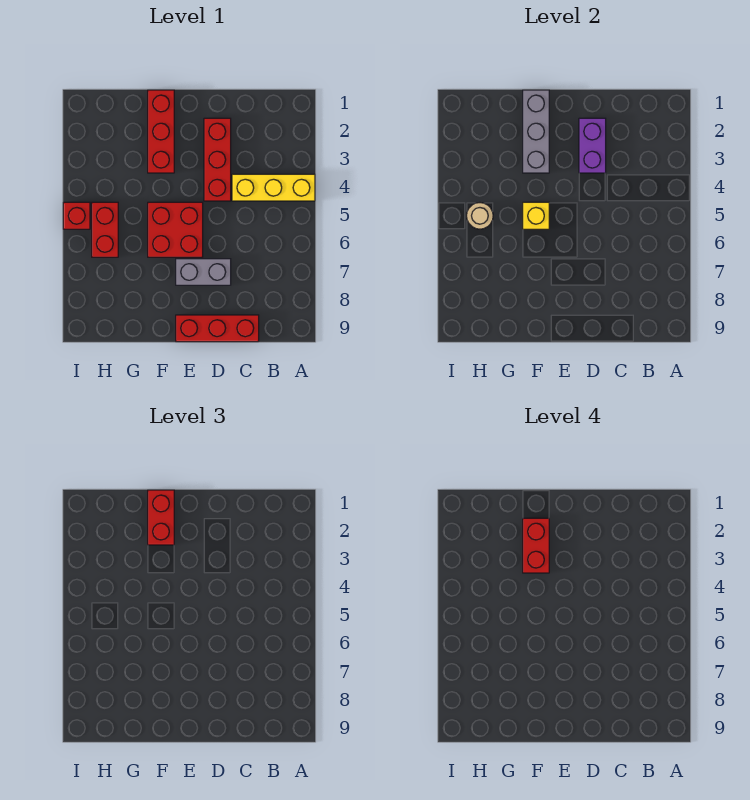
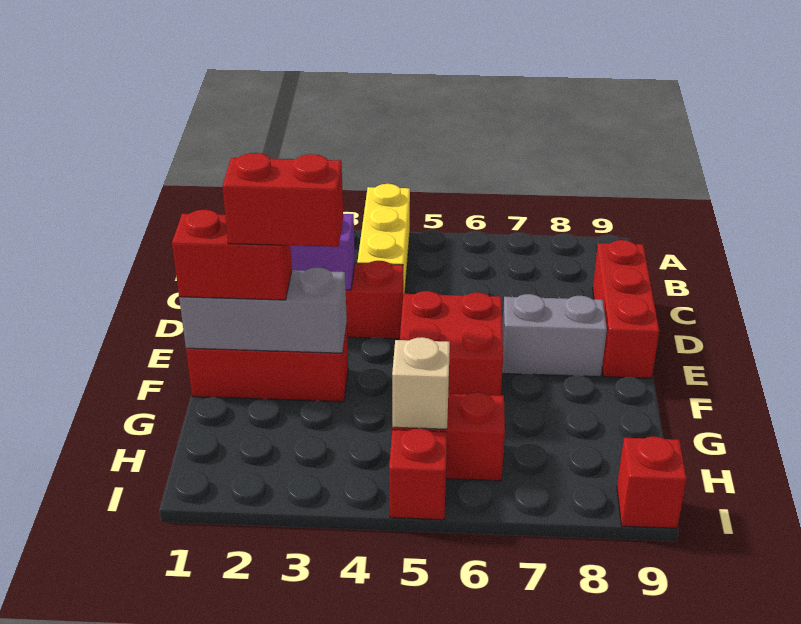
grey 1x2 brick [176,259,231,285] -> grey 1x2 brick turned to [502,294,607,377]
yellow 1x1 brick [523,202,549,229] -> none
tan 1x1 round brick [467,203,493,229] -> tan 1x1 brick [392,337,450,429]
none -> red 1x1 brick [617,436,687,528]

